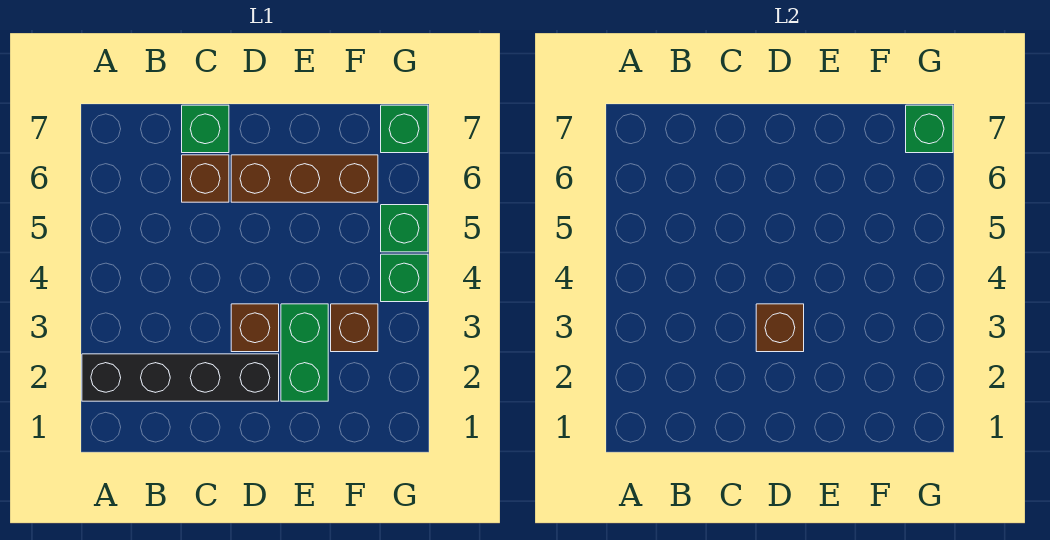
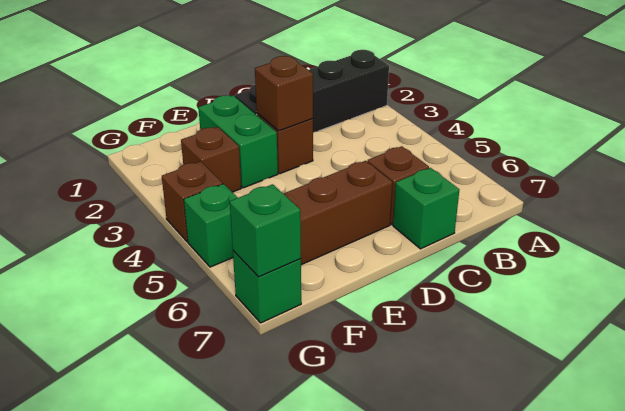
green 1x1 brick [381,254,428,302] -> brown 1x1 brick [162,162,223,242]

